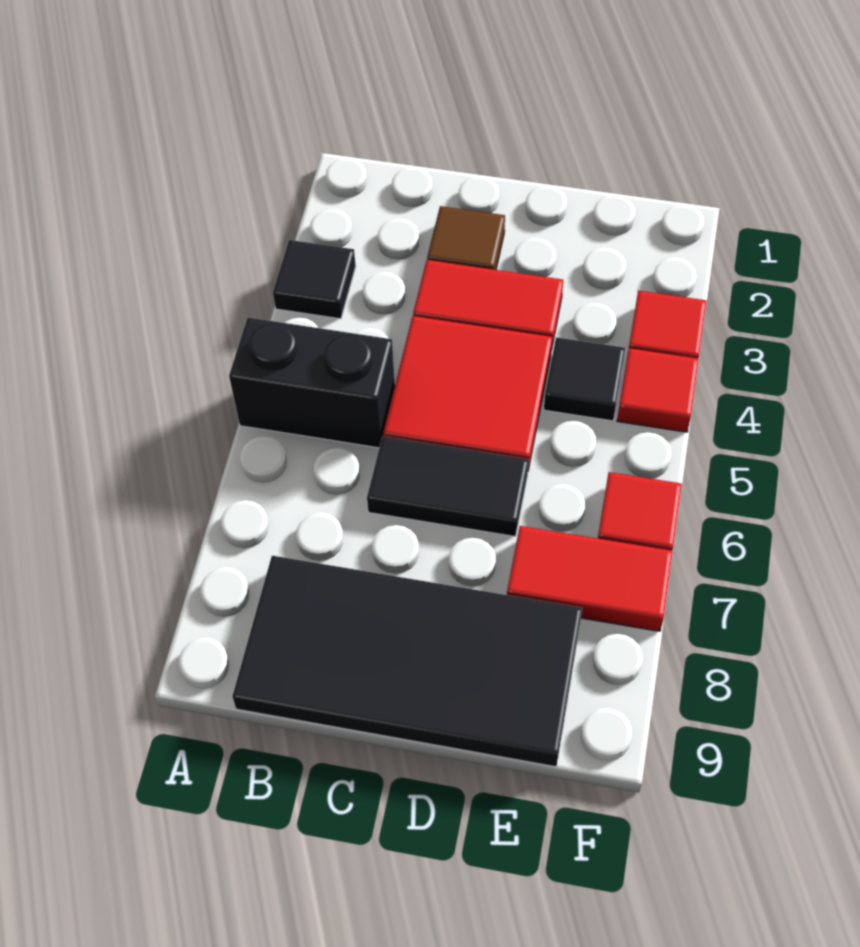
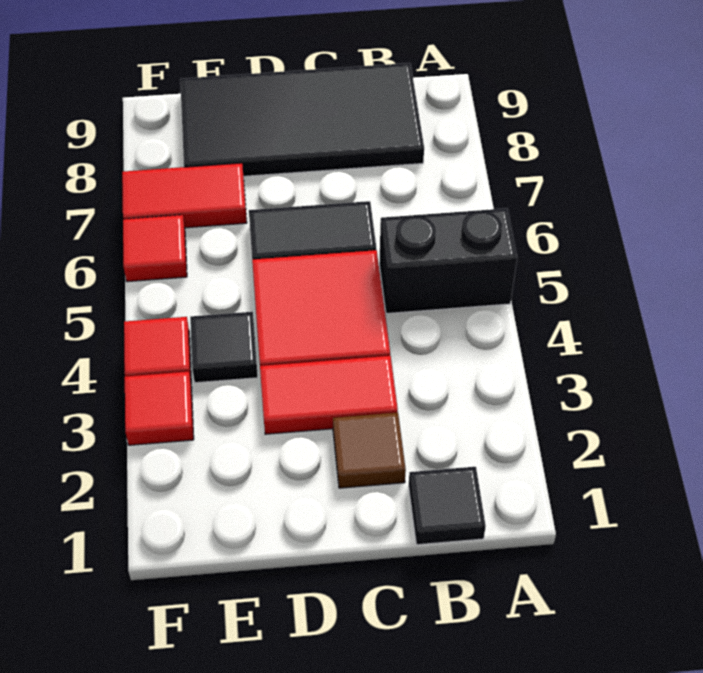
black 1x1 tile [273,240,356,319] -> black 1x1 tile moved to [409,467,486,545]

